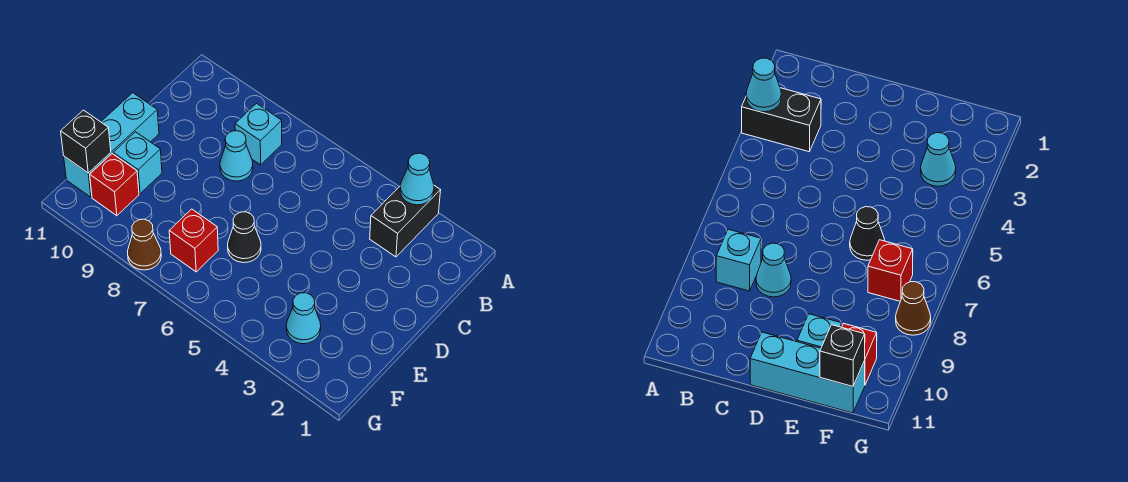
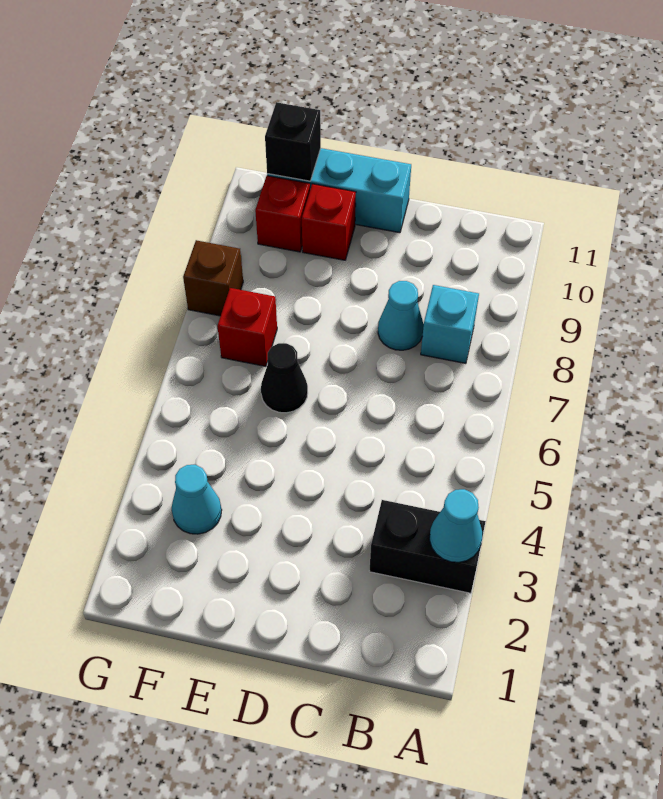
cyan 1x1 brick [113,132,162,194] -> red 1x1 brick [302,184,356,260]
brown 1x1 cone [128,219,161,270] -> brown 1x1 brick [183,240,243,316]

